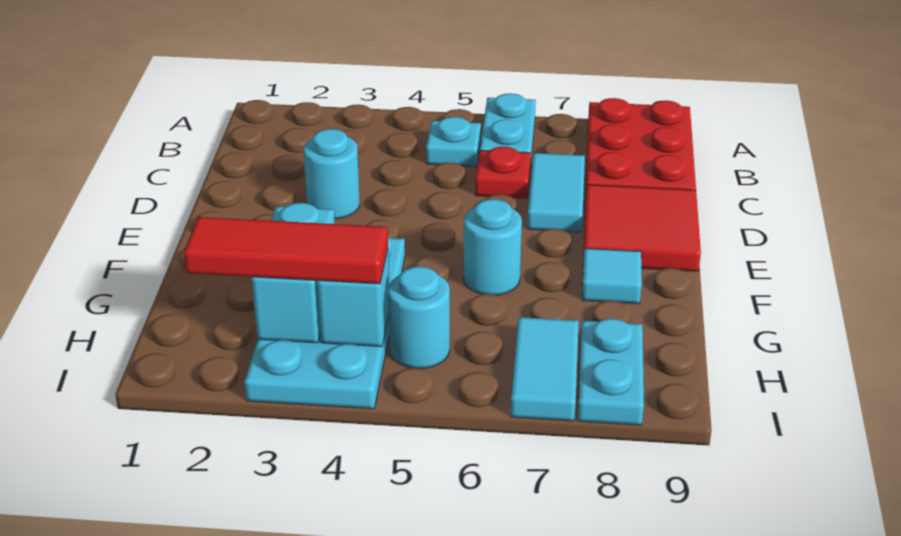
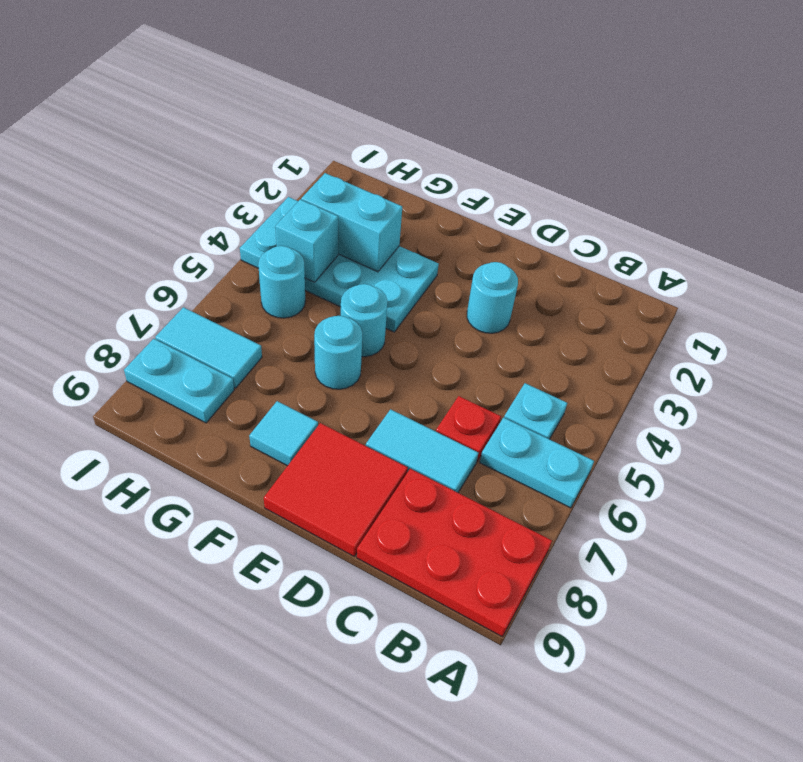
none -> cyan 1x1 round brick [341,284,388,357]
red 1x3 tile [184,217,388,284] -> none

